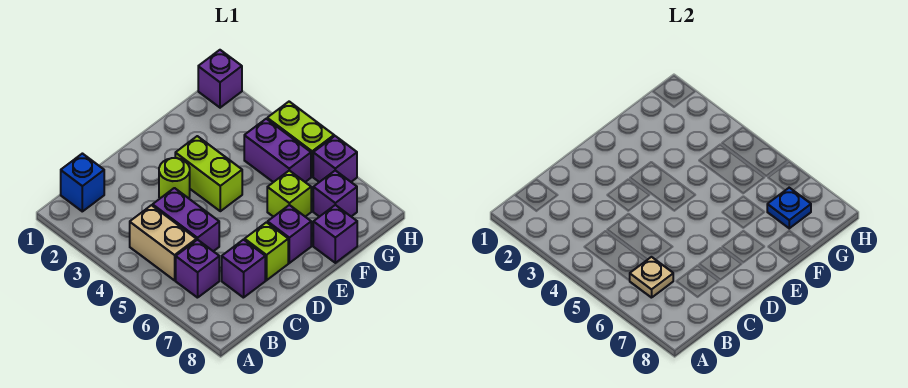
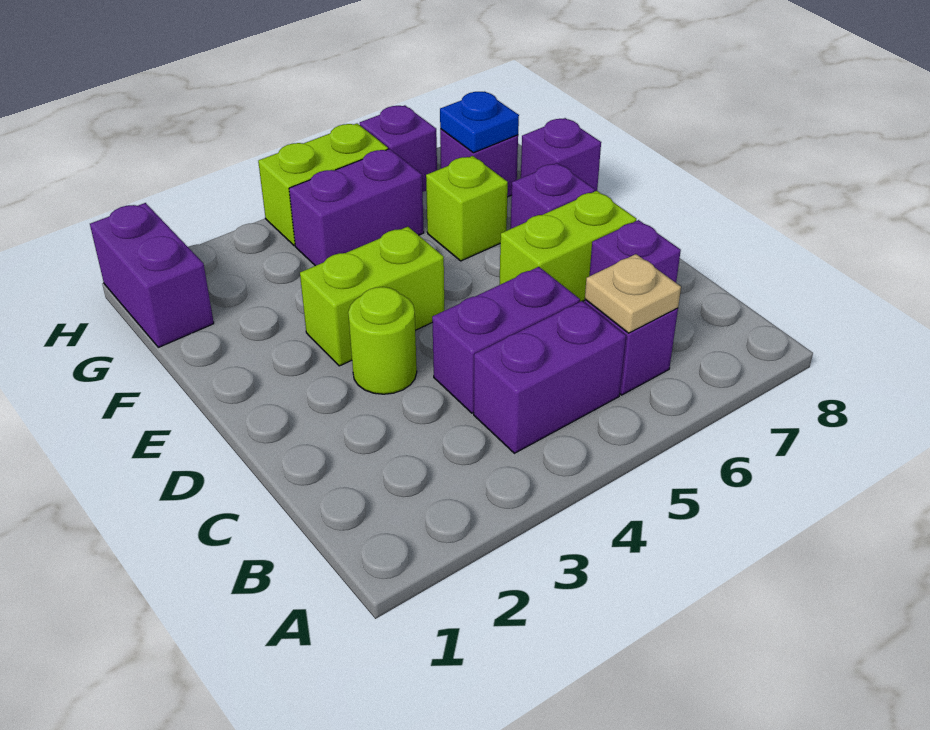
blue 1x1 brick [61,154,104,211] -> none
tan 1x2 brick [130,205,196,280] -> purple 1x2 brick [474,301,626,453]
lime 1x1 brick [245,222,288,280] -> lime 1x2 brick [499,191,636,302]
purple 1x1 brick [198,50,242,108] -> purple 1x2 brick [90,203,214,347]

